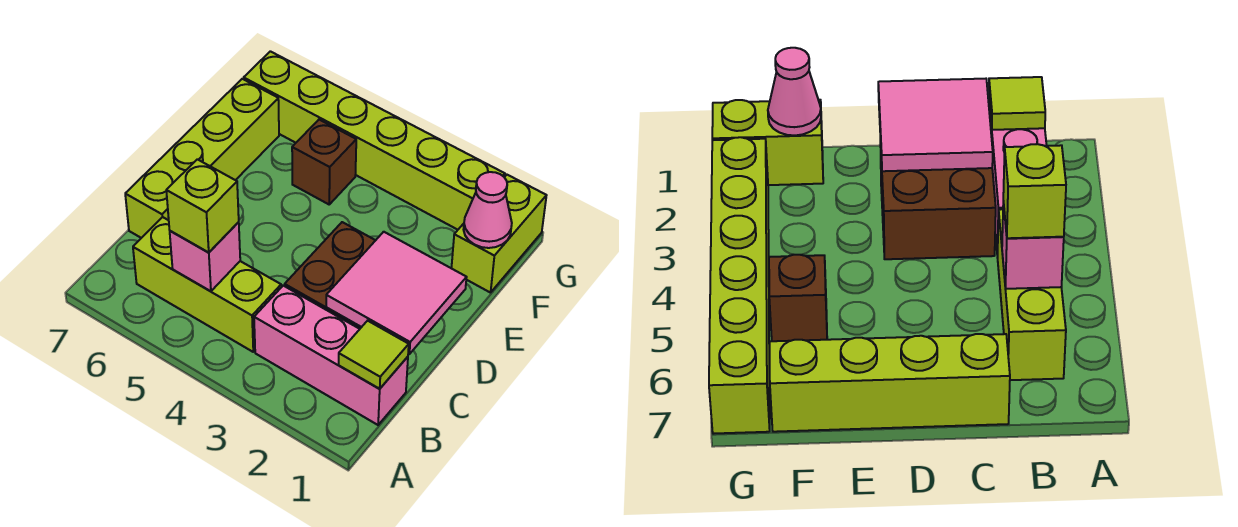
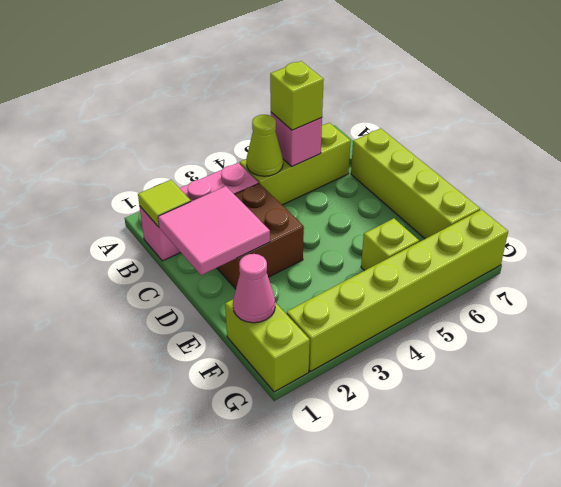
none -> lime 1x1 cone [246,115,283,176]
brown 1x1 brick [292,120,356,204] -> lime 1x1 brick [361,218,419,271]

